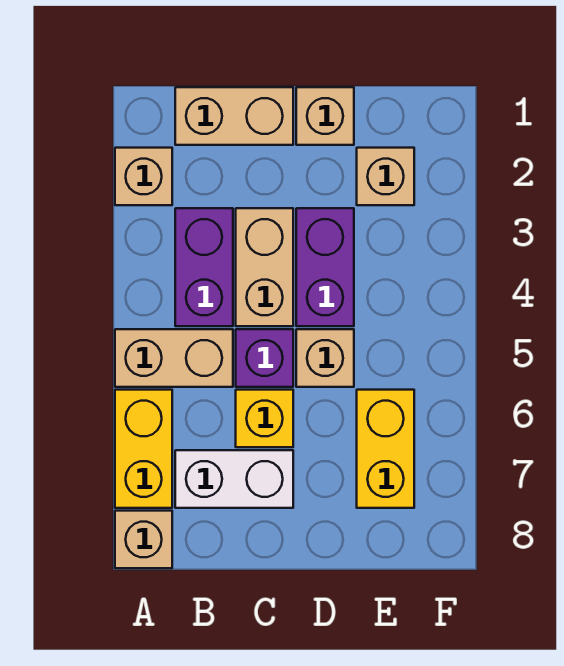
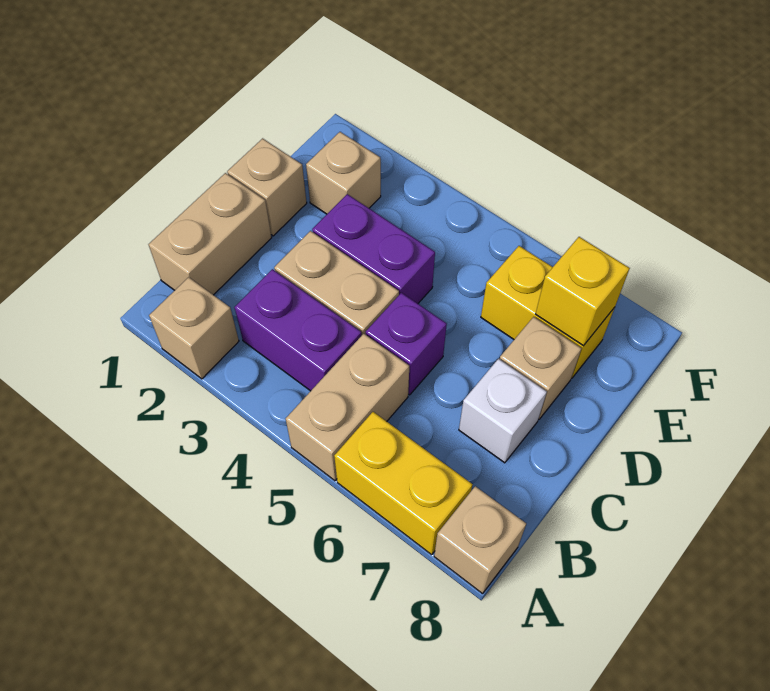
white 1x2 brick [175,450,293,508] -> white 1x1 brick [459,359,547,463]
yellow 1x1 brick [236,390,293,447] -> yellow 1x1 brick moved to [536,237,630,346]
tan 1x1 brick [296,329,354,387] -> tan 1x1 brick moved to [500,317,582,419]

